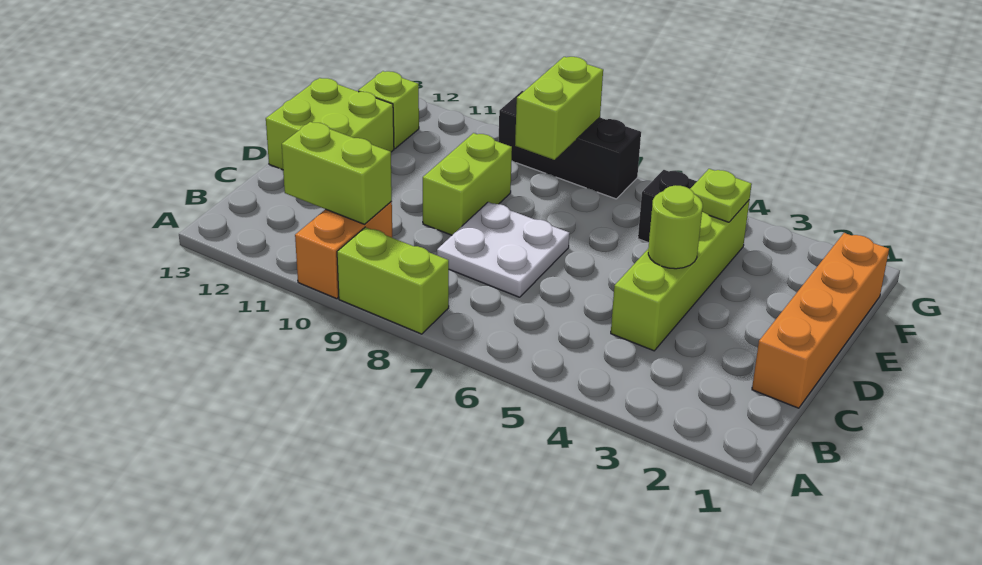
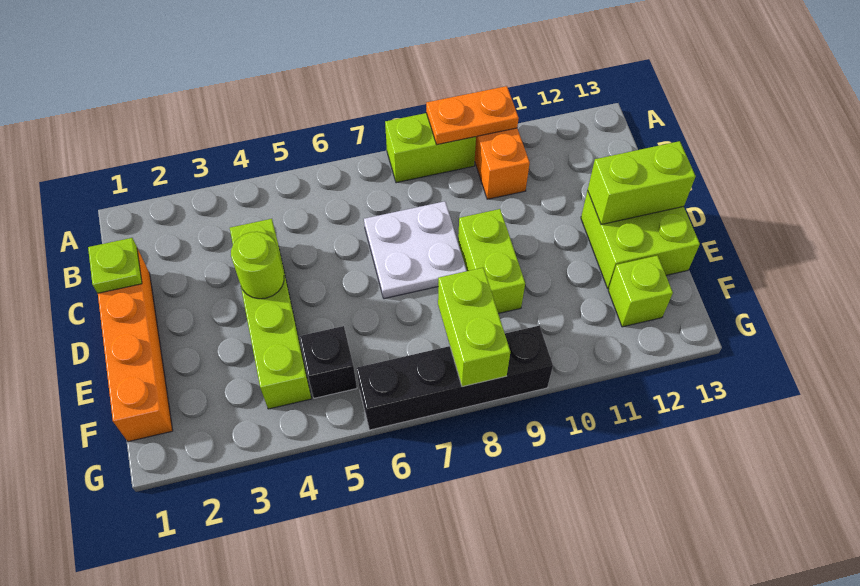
none -> orange 1x2 plate [426,86,519,145]
lime 1x2 brick [282,122,392,224] -> lime 1x2 brick moved to [588,141,696,225]
lime 1x1 plate [690,169,752,222] -> lime 1x1 plate moved to [88,238,142,293]
black 1x3 brick [498,91,641,199] -> black 1x4 brick [356,326,553,430]

